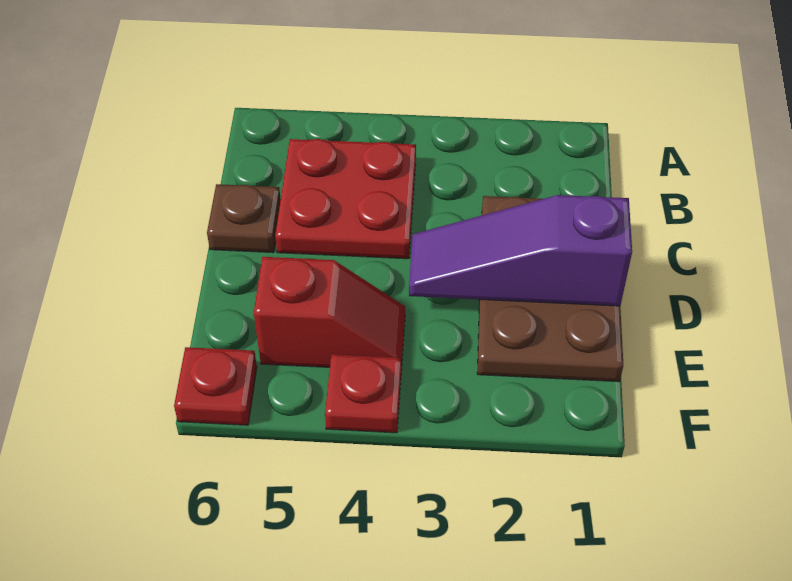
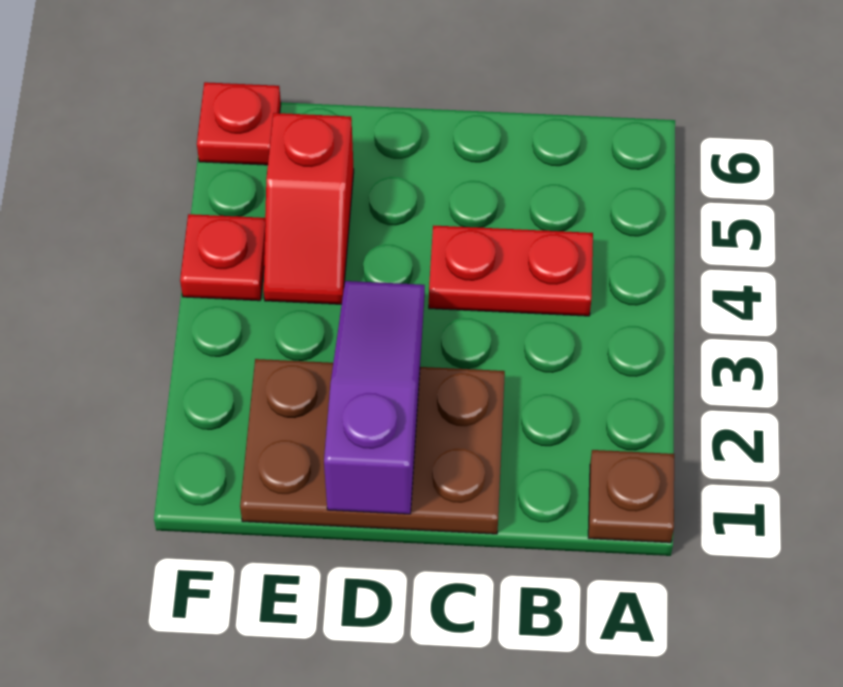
red 2x2 plate [275,139,416,259] -> red 1x2 plate [429,225,593,316]
brown 1x1 plate [207,184,281,253] -> brown 1x1 plate moved to [588,450,674,543]

